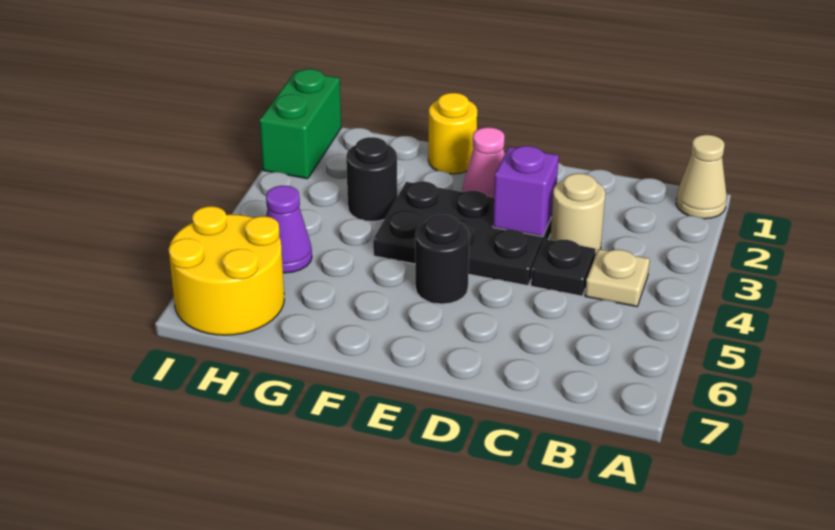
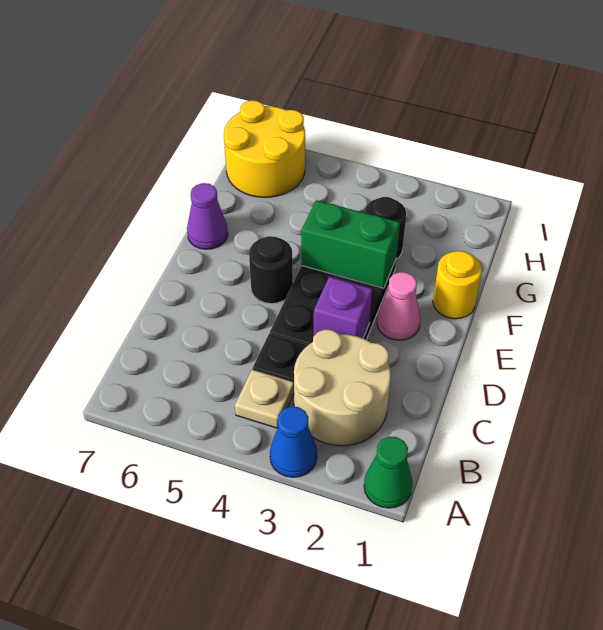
tan 1x1 cone [676,135,727,219] -> green 1x1 cone [364,437,413,508]
none -> blue 1x1 cone [270,407,317,477]
tan 1x1 round brick [550,173,605,255] -> tan 2x2 round brick [294,330,391,446]
purple 1x1 cone [266,186,312,273] -> purple 1x1 cone moved to [187,183,228,249]
green 1x2 brick [260,69,341,179] -> green 1x2 brick moved to [301,200,400,288]

